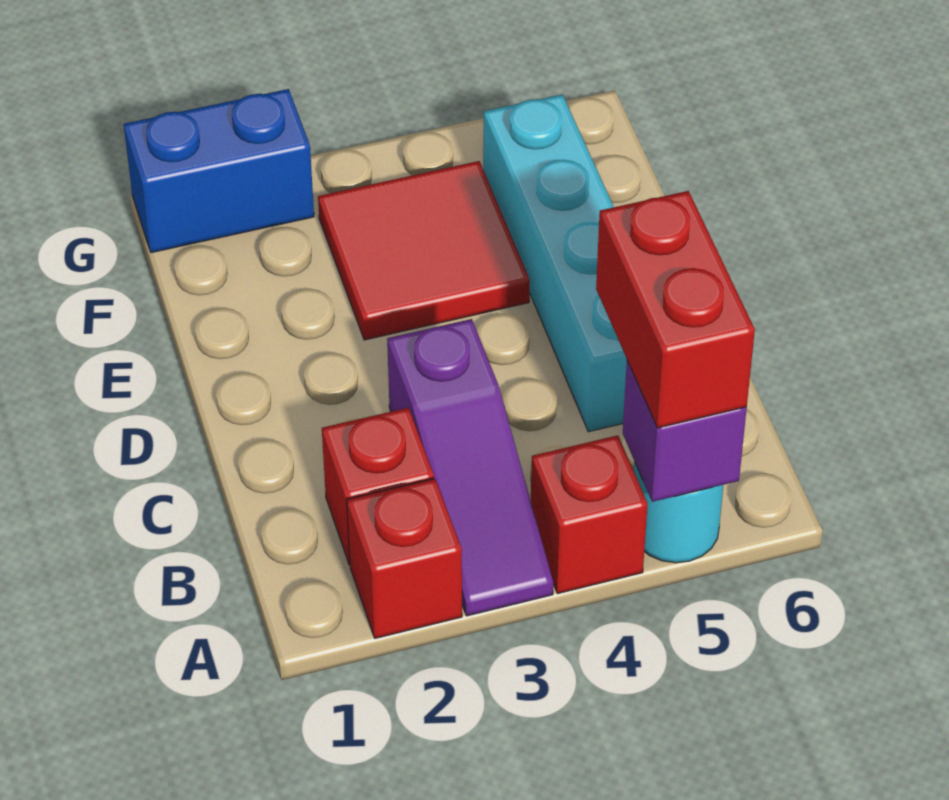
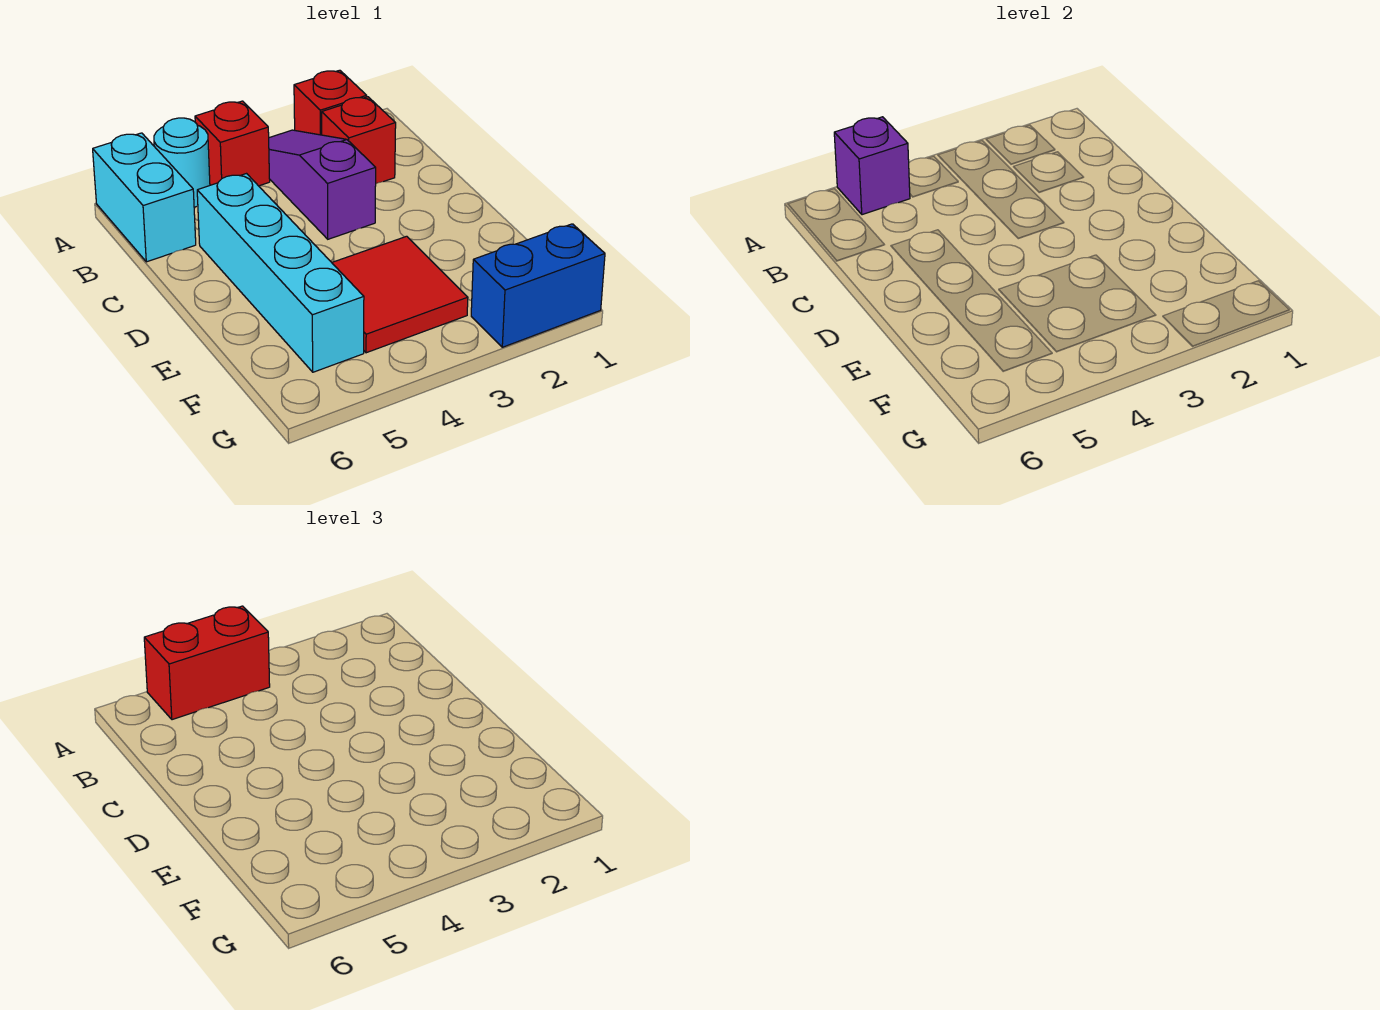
red 1x2 brick [596,191,755,428] -> red 1x2 brick turned to [144,606,270,720]
none -> cyan 1x2 brick [93,133,196,262]

